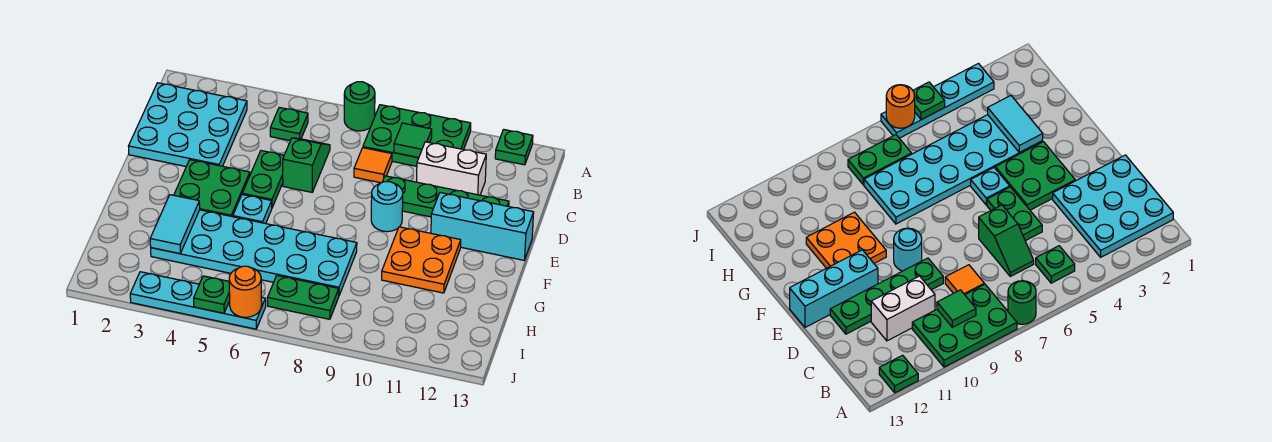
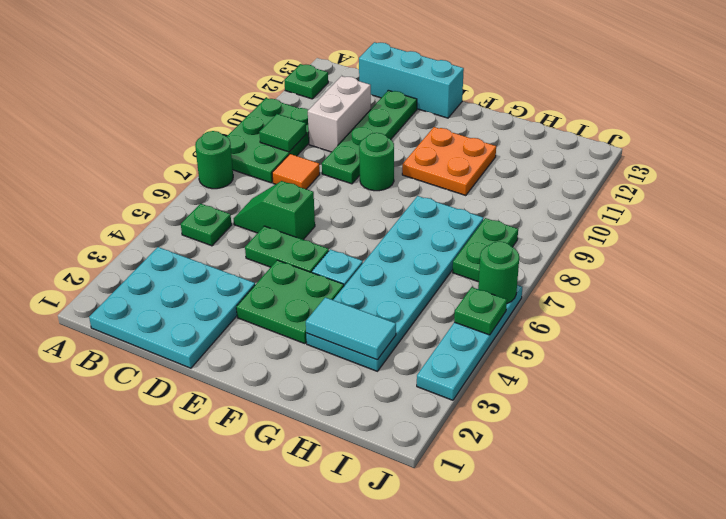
cyan 1x1 round brick [371,182,403,232] -> green 1x1 round brick [359,133,394,191]
cyan 1x3 brick [431,193,534,260] -> cyan 1x3 brick turned to [359,42,464,118]
orange 1x1 round brick [229,266,262,317] -> green 1x1 round brick [478,242,519,303]

